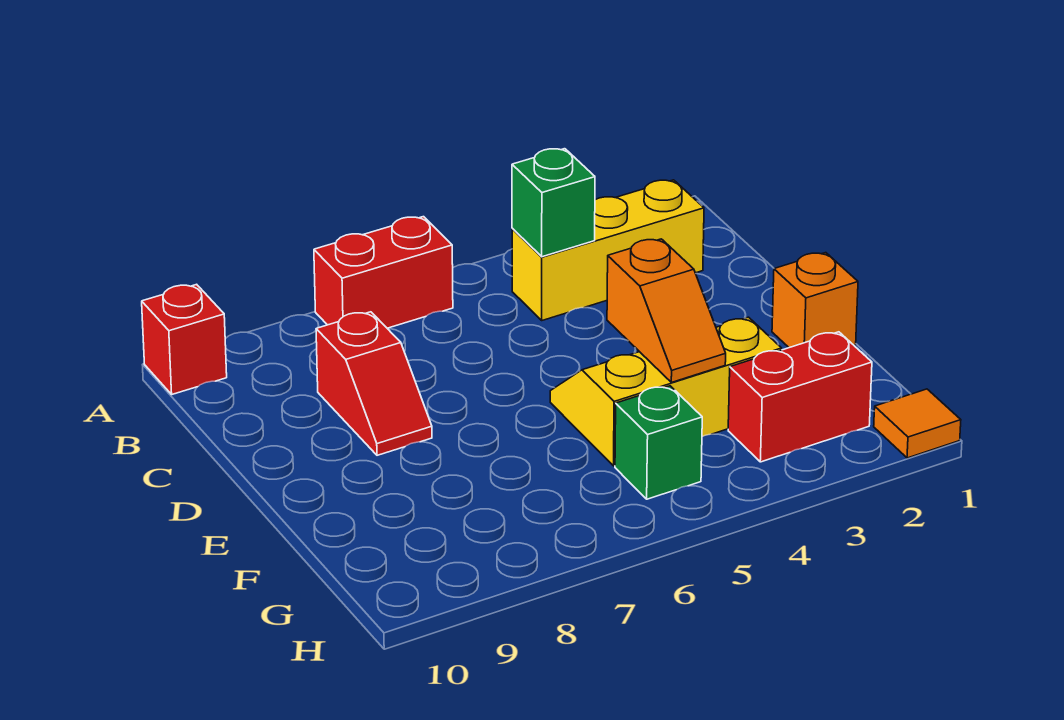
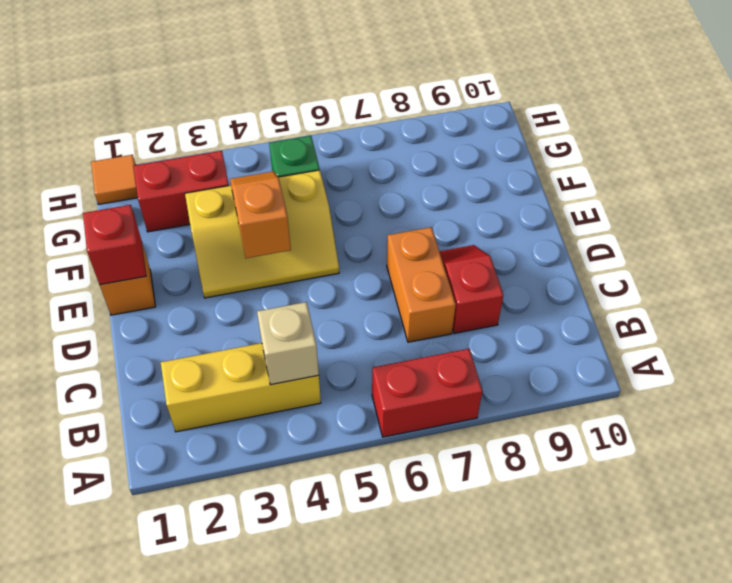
red 1x1 brick [142,284,227,394] -> red 1x1 brick moved to [83,205,146,285]
green 1x1 brick [512,149,595,257] -> tan 1x1 brick [257,302,319,385]
none -> orange 1x2 brick [387,227,456,342]

